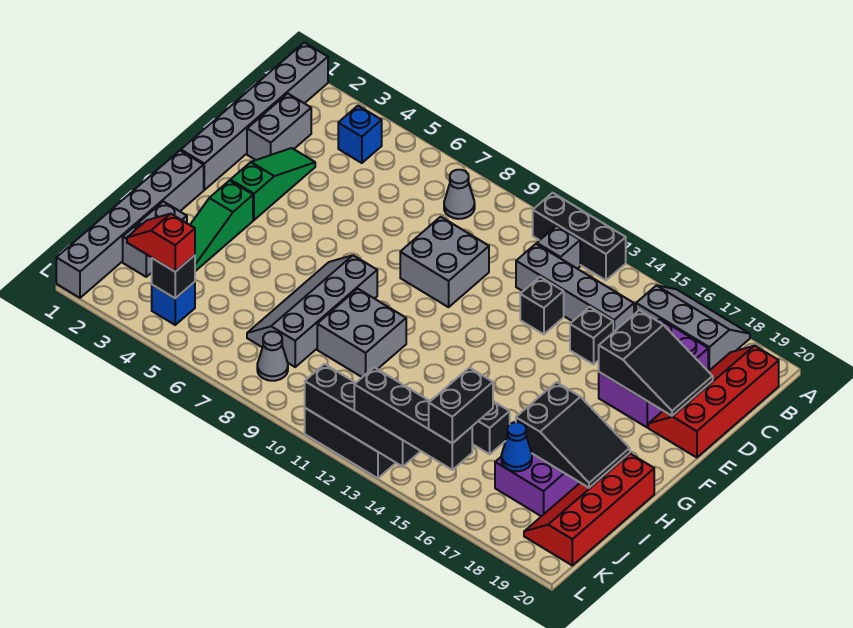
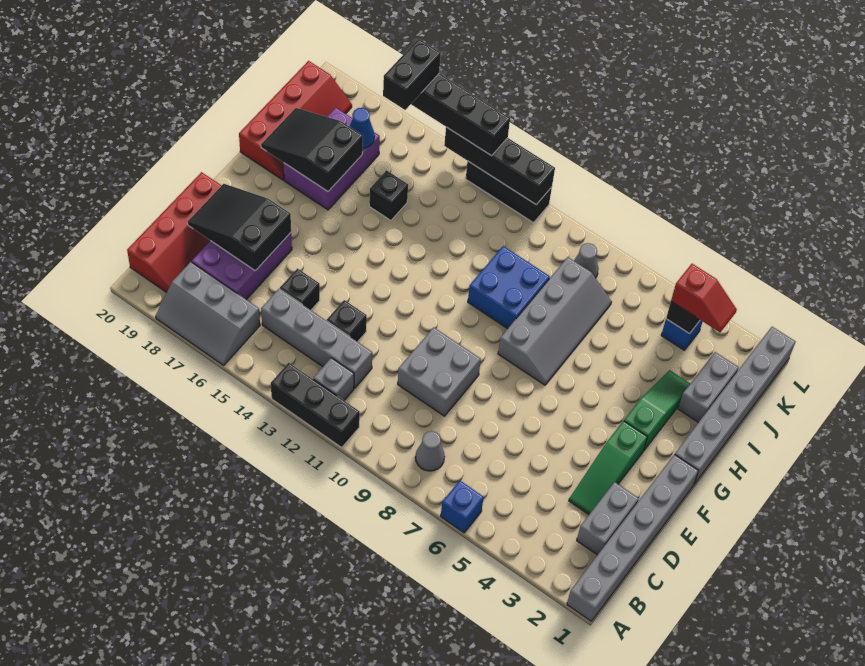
blue 1x1 brick [338,106,382,163] -> blue 1x1 brick moved to [441,481,484,533]
grey 2x2 brick [317,289,406,377] -> blue 2x2 brick [468,246,550,329]

